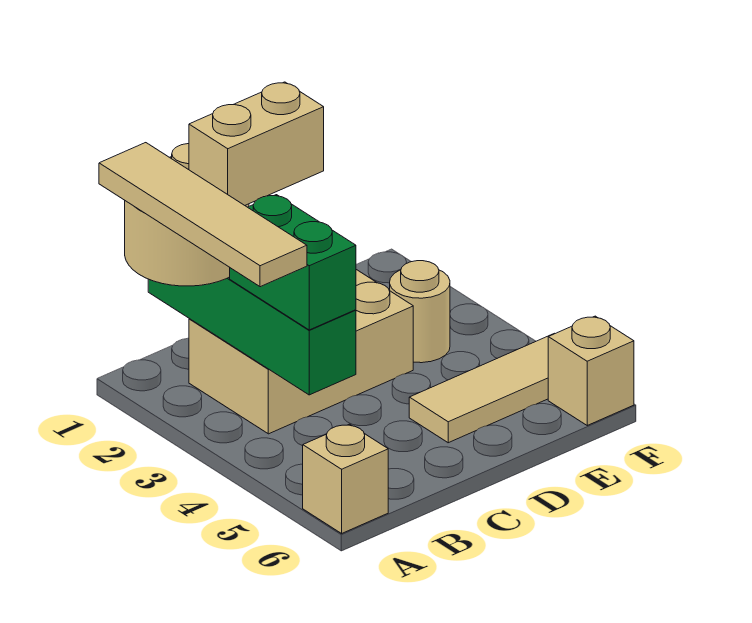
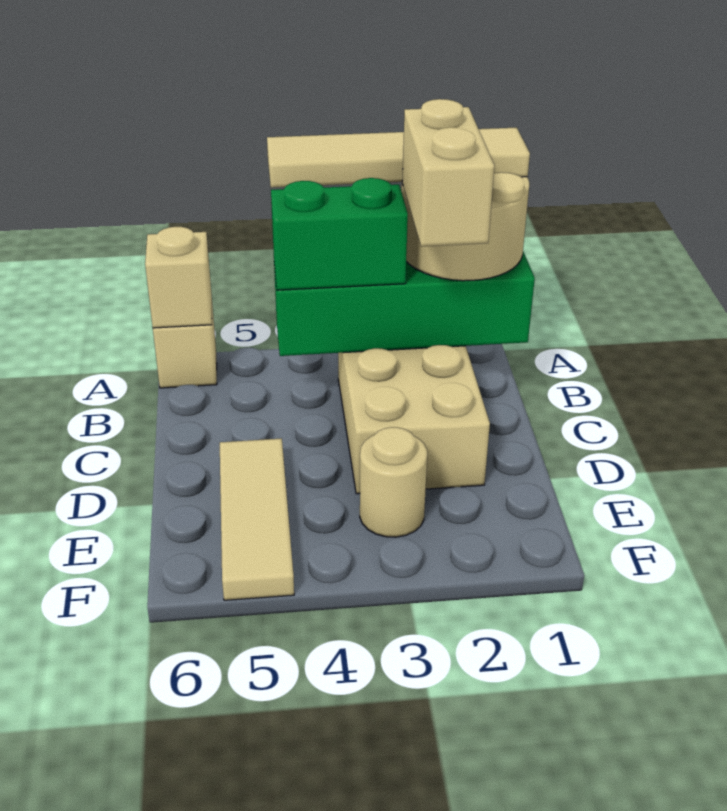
tan 1x1 brick [548,316,634,425] -> tan 1x1 brick moved to [145,227,212,328]

